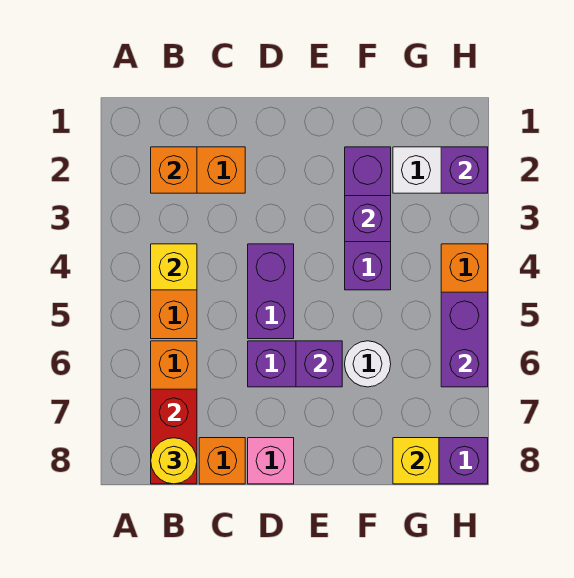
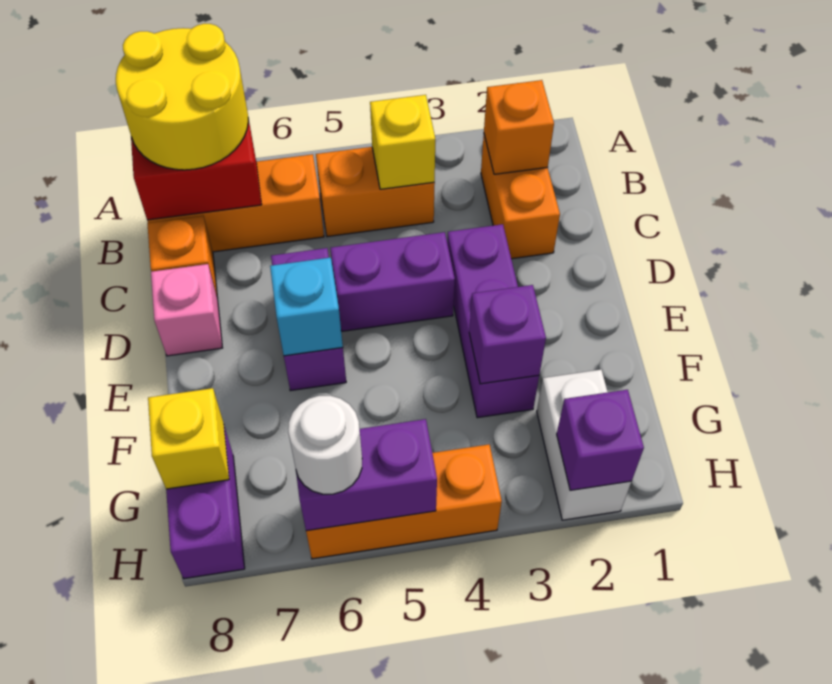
yellow 1x1 round brick [151,438,197,484] -> yellow 2x2 round brick [116,24,248,170]
purple 1x1 brick [296,341,342,387] -> cyan 1x1 brick [270,258,343,356]
purple 1x3 brick [345,147,391,290] -> purple 1x3 brick turned to [447,224,539,418]
white 1x1 round brick [345,341,391,387] -> white 1x1 round brick moved to [288,396,362,494]

